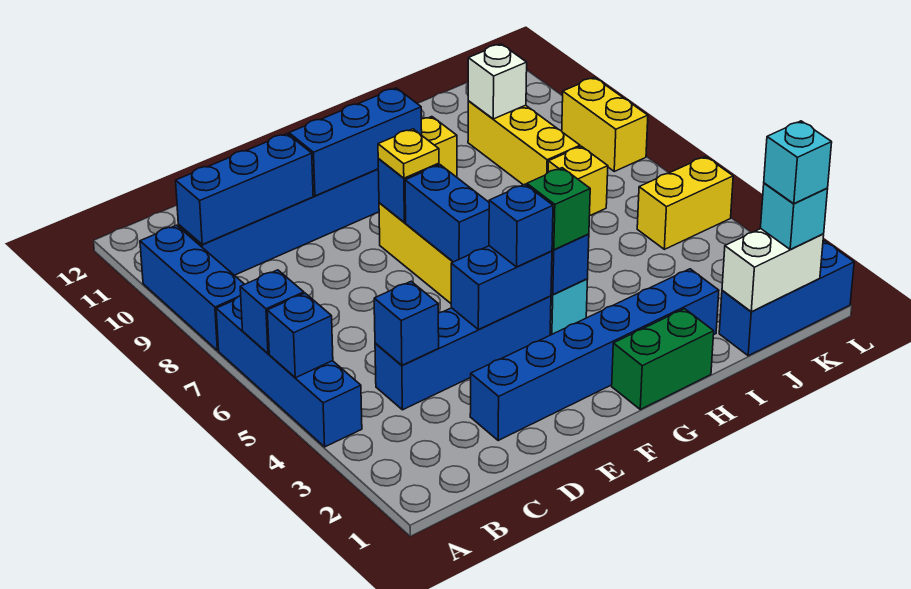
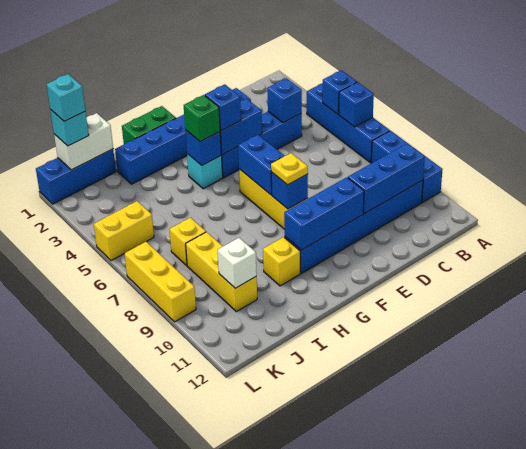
yellow 1x2 brick [562,77,648,171] -> yellow 1x3 brick [125,242,196,322]

